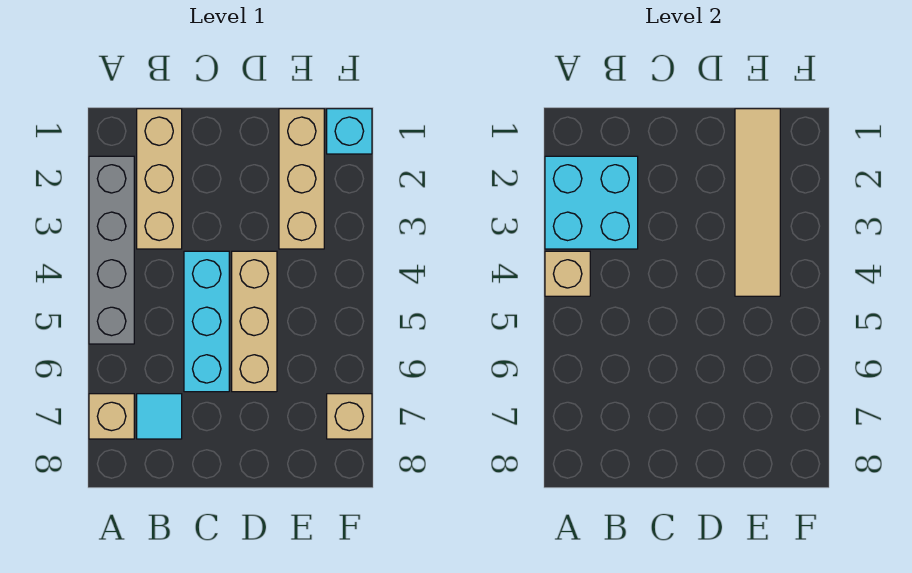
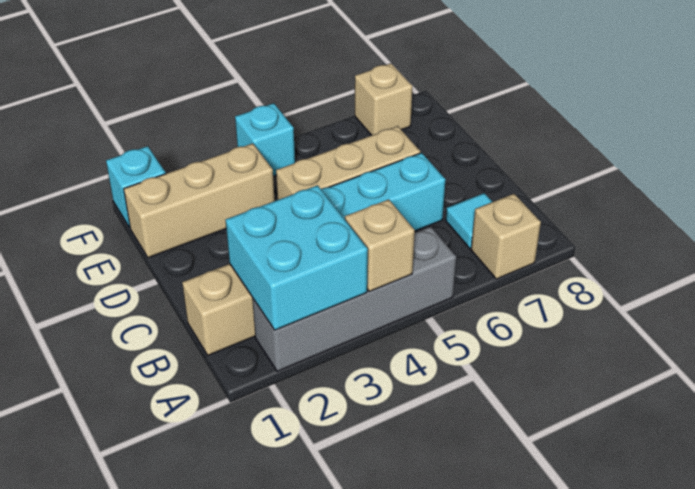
tan 1x4 tile [735,109,780,296] -> none
none -> cyan 1x1 brick [235,103,295,176]

